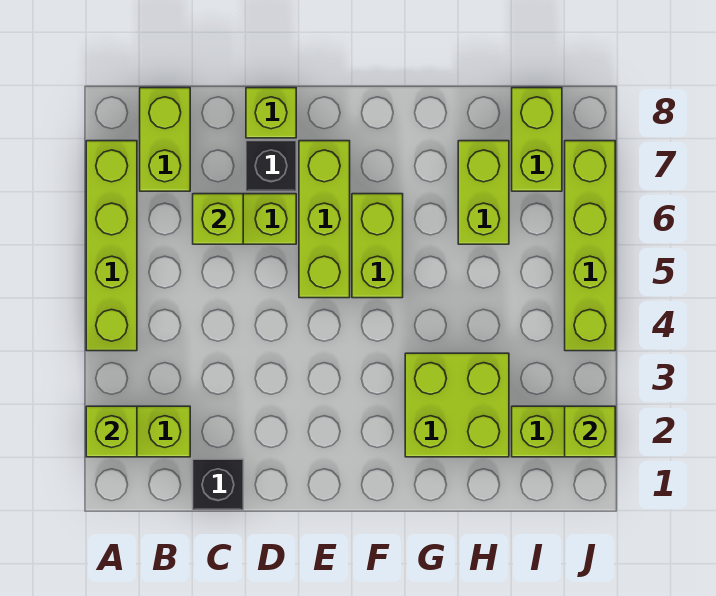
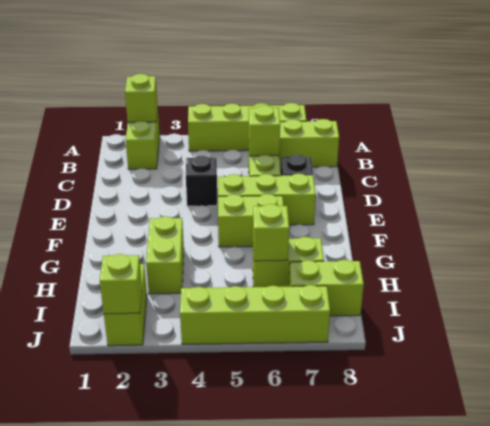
black 1x1 brick [193,459,243,510] -> black 1x1 brick moved to [186,156,217,206]
lime 1x1 brick [246,88,296,138] -> lime 1x1 brick moved to [253,204,289,261]
lime 2x2 brick [405,353,509,457] -> lime 1x2 brick [146,216,184,294]

